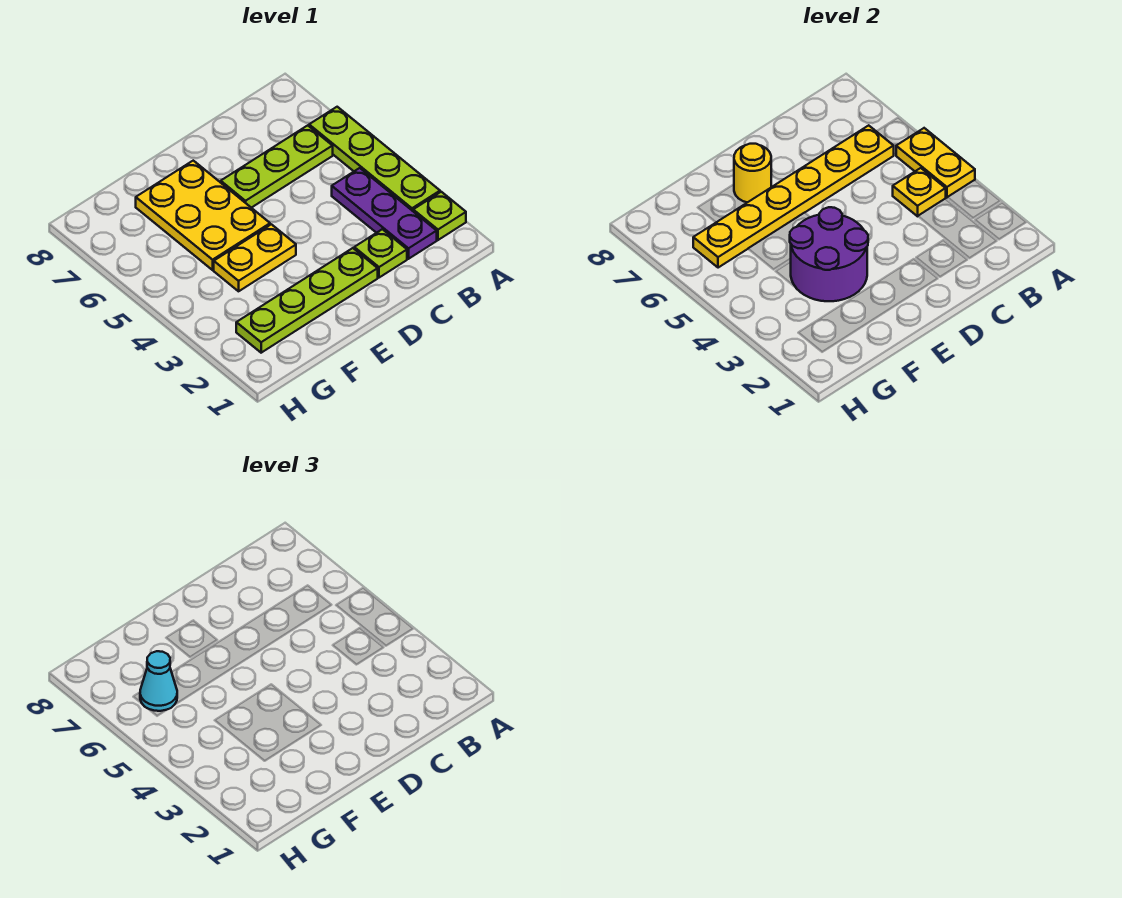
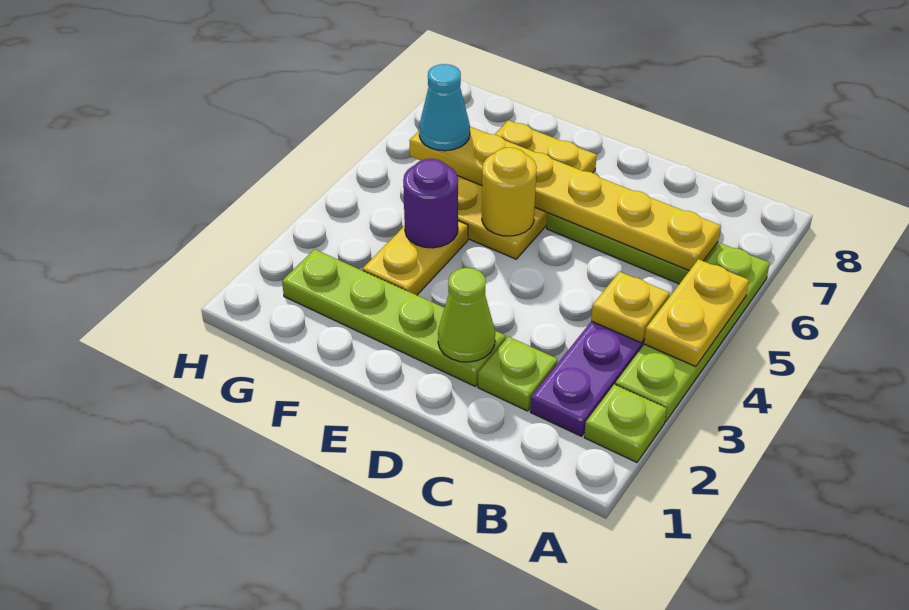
none -> lime 1x1 cone [438,268,495,362]
purple 2x2 round brick [790,207,868,301] -> purple 1x1 round brick [403,159,458,248]
yellow 1x2 plate [214,224,296,291] -> yellow 1x2 plate turned to [363,221,468,295]
yellow 1x1 round brick [734,144,771,203] -> yellow 1x1 round brick moved to [482,148,537,236]

